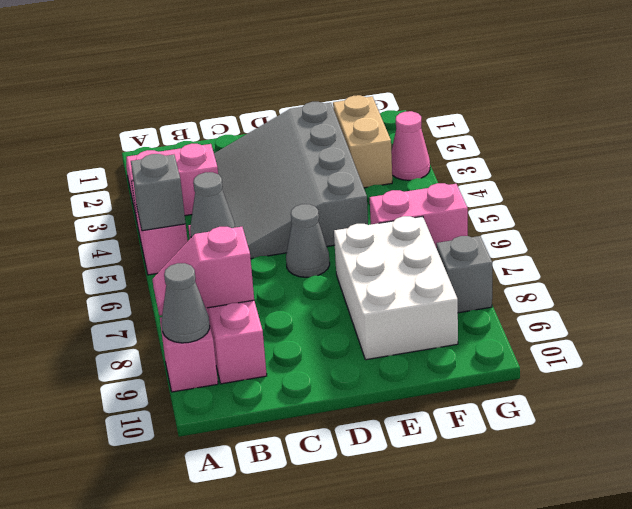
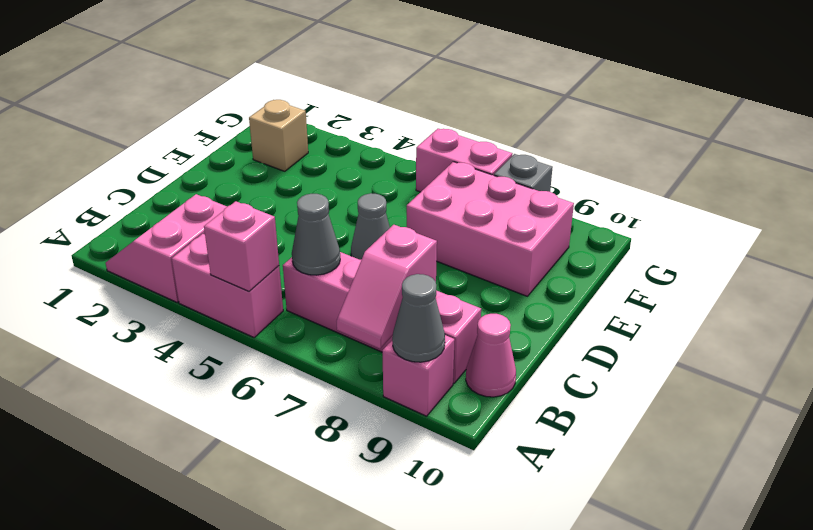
grey 1x1 brick [131,154,186,231] -> pink 1x1 brick [204,201,279,291]
grey 3x4 slope [214,102,368,259] -> none
white 2x3 brick [334,216,458,360] -> pink 2x3 brick [407,162,574,296]
tan 1x2 brick [333,95,392,188] -> tan 1x1 brick [249,100,308,171]
pink 1x2 brick [370,183,468,248] -> pink 1x2 brick turned to [416,129,513,192]
pink 1x1 cone [391,111,430,180] -> pink 1x1 cone moved to [466,314,516,397]

